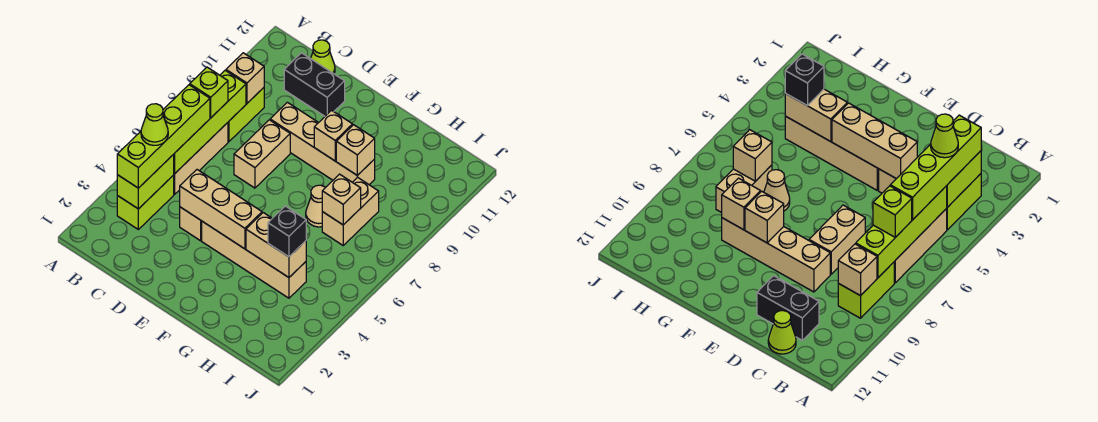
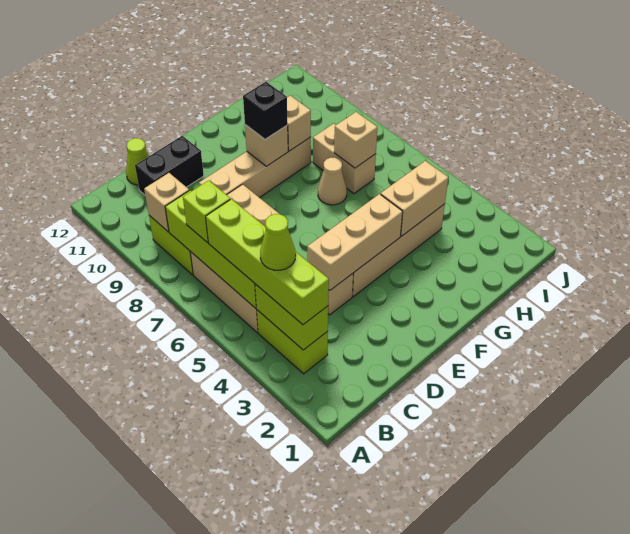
black 1x1 brick [268,206,306,257] -> black 1x1 brick moved to [243,82,288,139]

